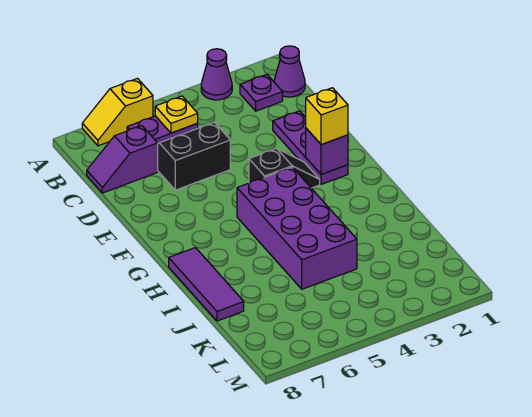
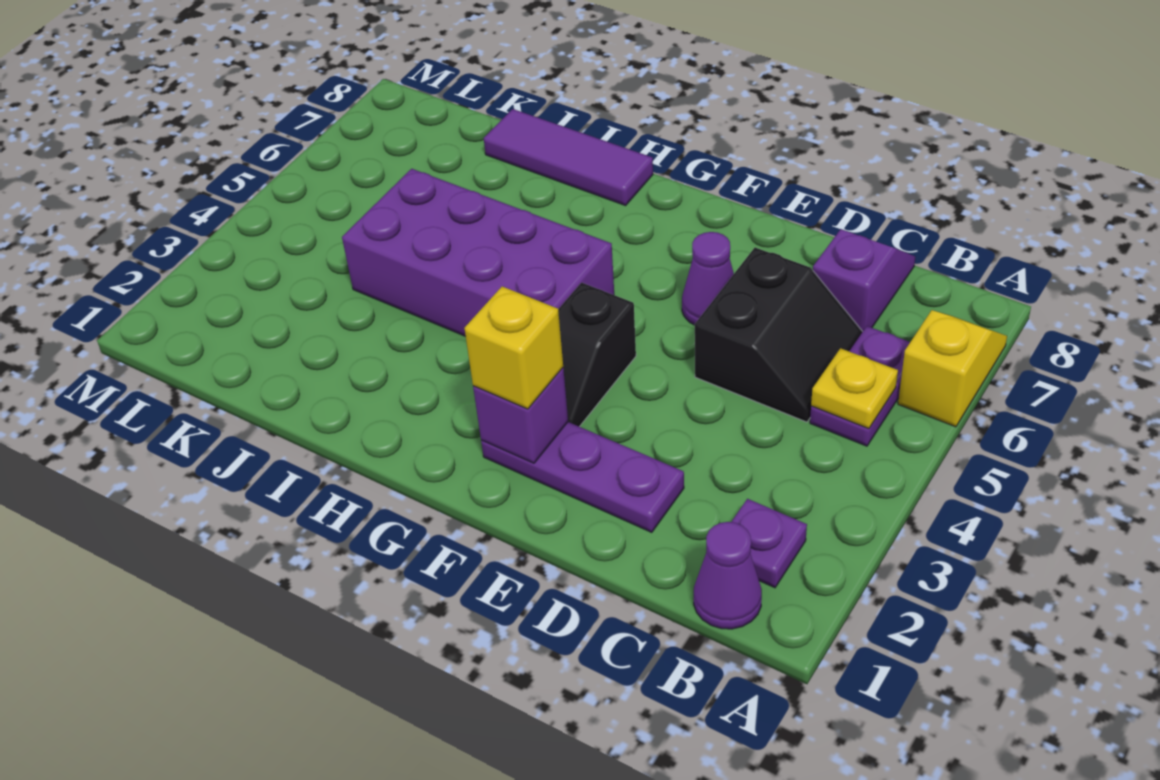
purple 1x1 cone [201,49,232,100] -> purple 1x1 cone moved to [682,232,734,325]

